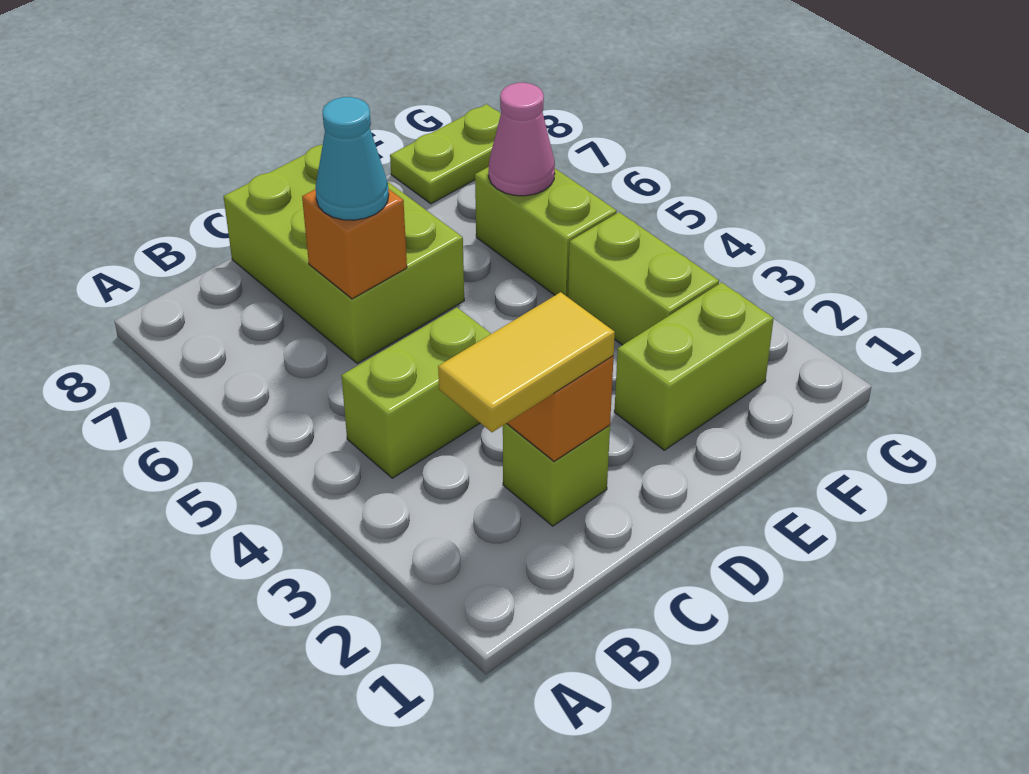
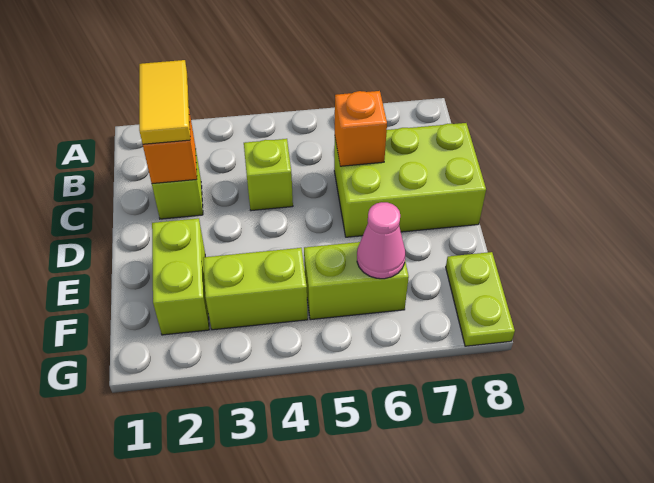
lime 1x2 brick [341,308,491,478] -> lime 1x1 brick [244,139,293,211]
cyan 1x1 cone [315,97,389,220] -> none

